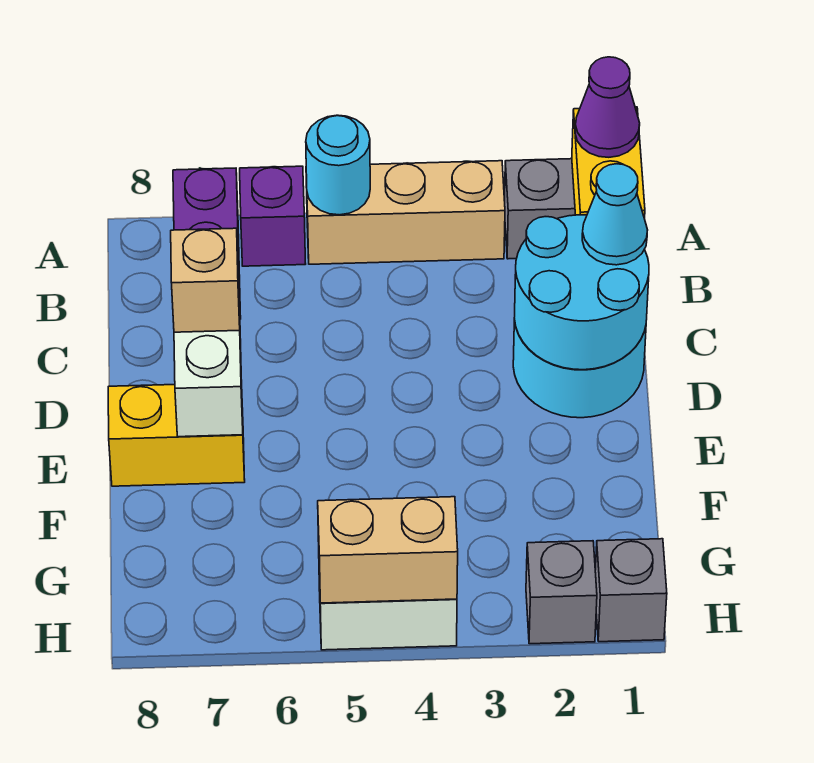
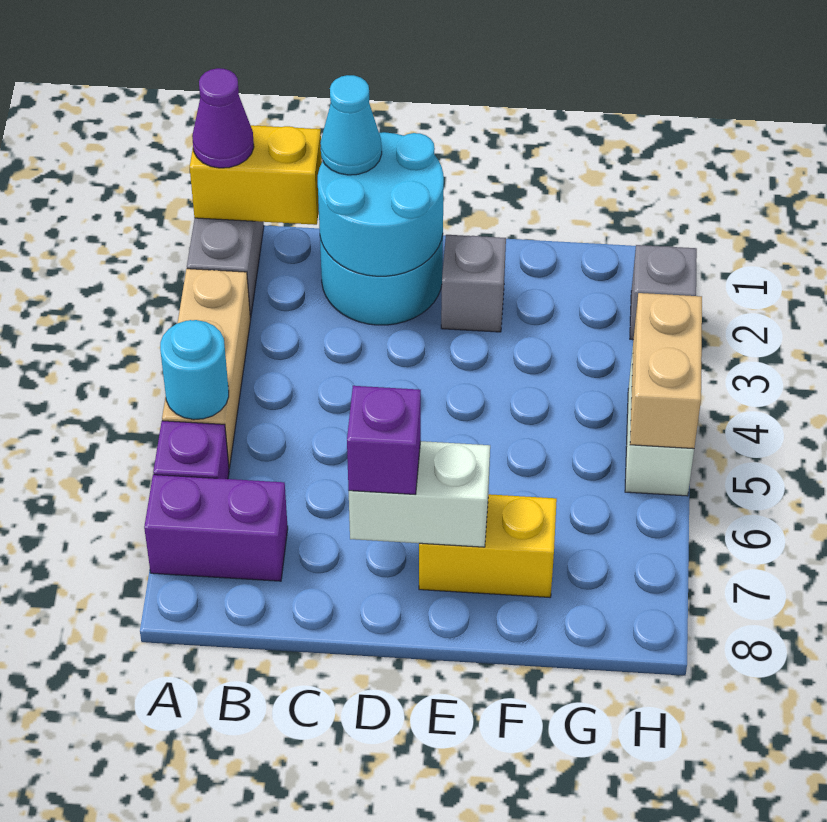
tan 1x1 brick [171,228,240,332] -> purple 1x1 brick [347,386,421,494]
yellow 1x2 brick [108,385,245,486] -> yellow 1x2 brick turned to [419,494,557,597]
grey 1x1 brick [595,539,667,642] -> grey 1x1 brick moved to [441,235,506,332]

